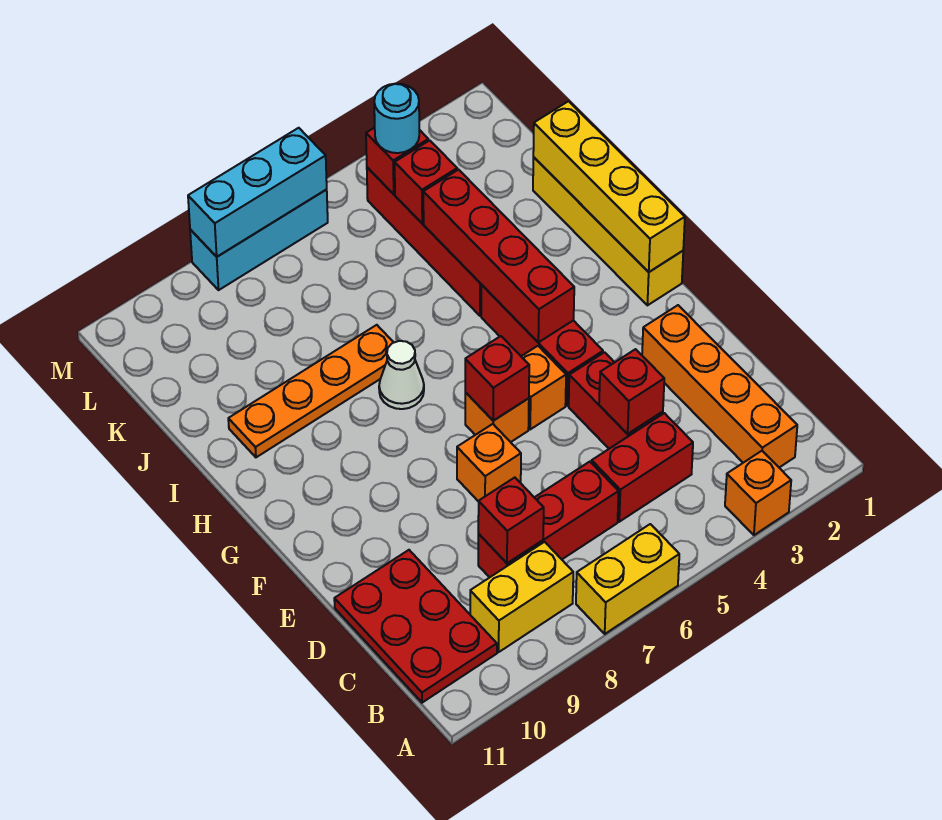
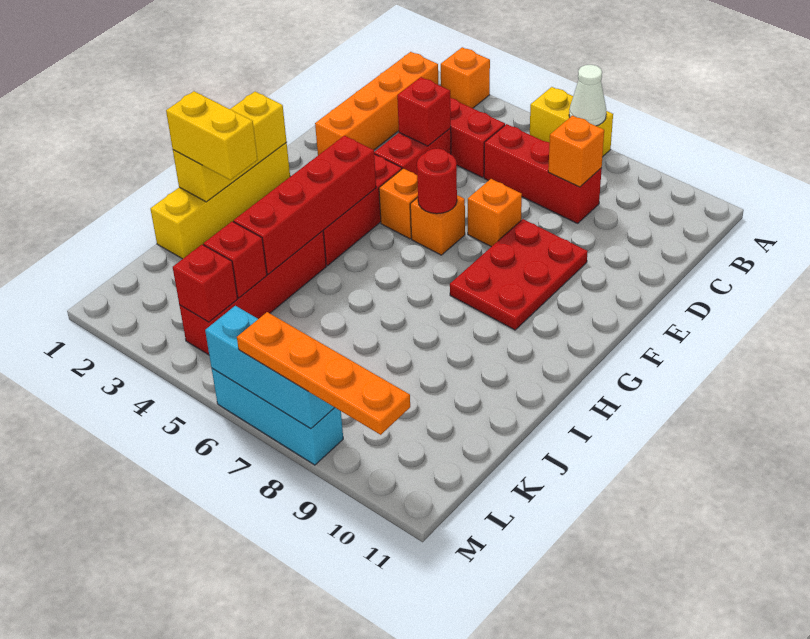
yellow 1x2 brick [470,542,573,652] -> yellow 1x2 brick moved to [166,91,258,180]
red 2x3 plate [334,550,497,703] -> red 2x3 plate moved to [450,219,588,330]
red 1x1 brick [478,478,544,563] -> orange 1x1 brick [548,115,604,187]
red 1x1 brick [465,336,529,421] -> red 1x1 round brick [417,148,457,214]
yellow 1x4 brick [533,101,685,272] -> yellow 1x3 brick [173,92,287,202]
white 1x1 cone [379,341,424,409] -> white 1x1 cone moved to [569,65,606,126]
orange 1x4 plate [228,325,394,457] -> orange 1x4 plate moved to [237,312,410,435]
cyan 1x1 round brick [374,84,419,153] -> none

